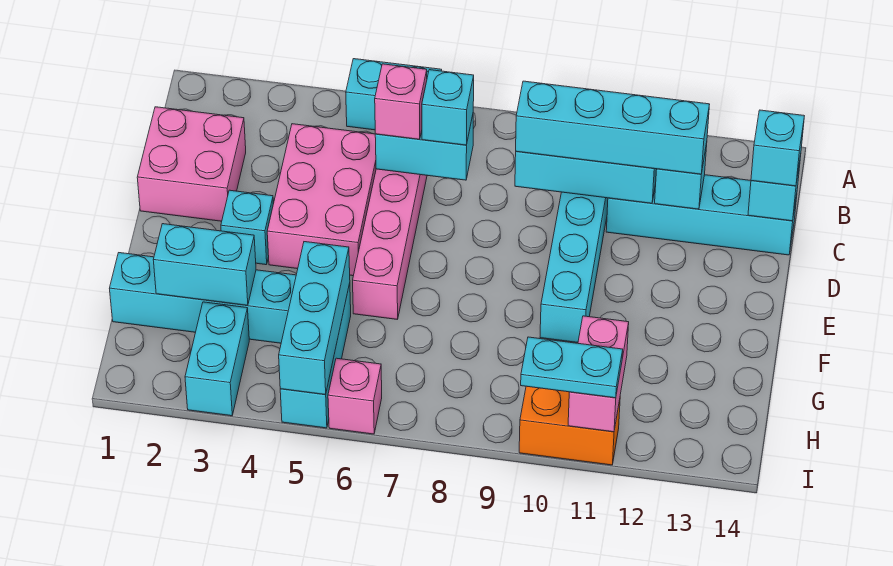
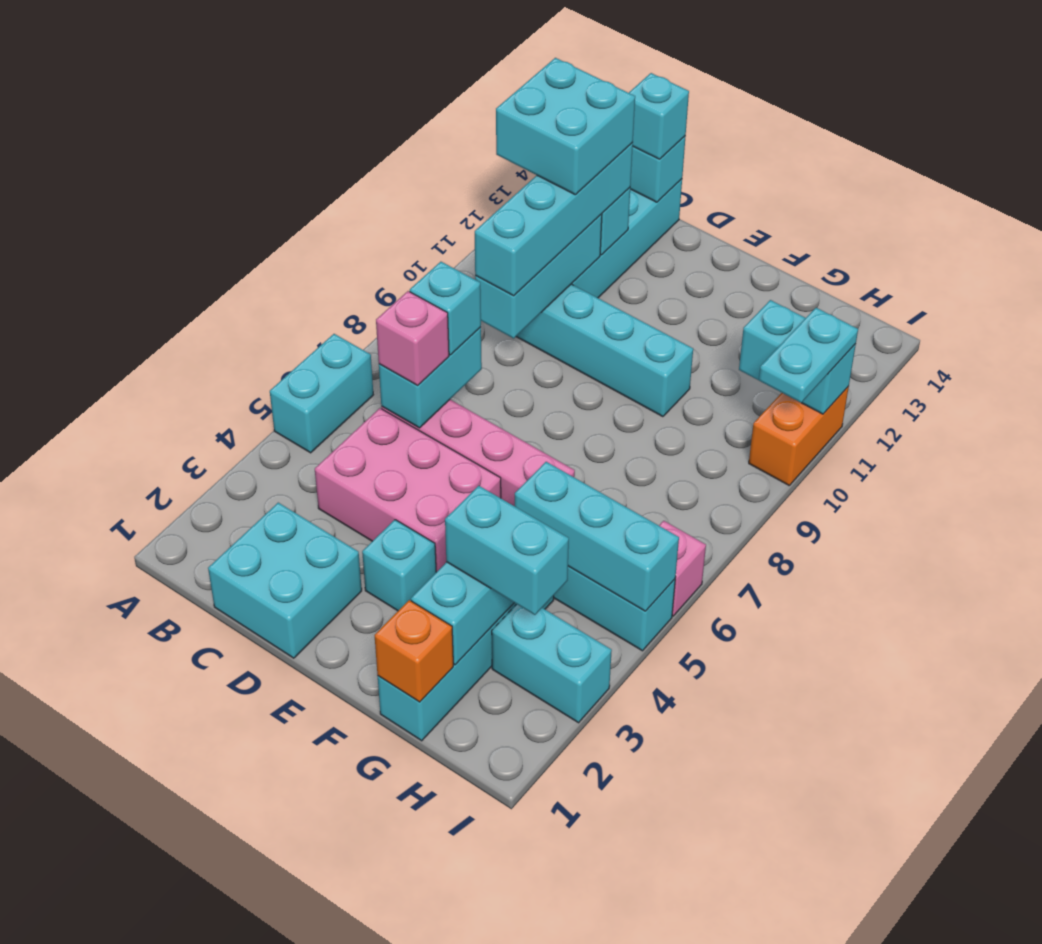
none -> cyan 2x2 brick [496,58,635,195]
pink 2x2 brick [137,107,246,221] -> cyan 2x2 brick [208,503,362,658]
none -> orange 1x1 brick [374,600,453,702]
none -> cyan 1x2 brick [445,486,569,615]
pink 1x2 brick [568,316,629,432] -> cyan 1x2 brick [739,300,856,414]

